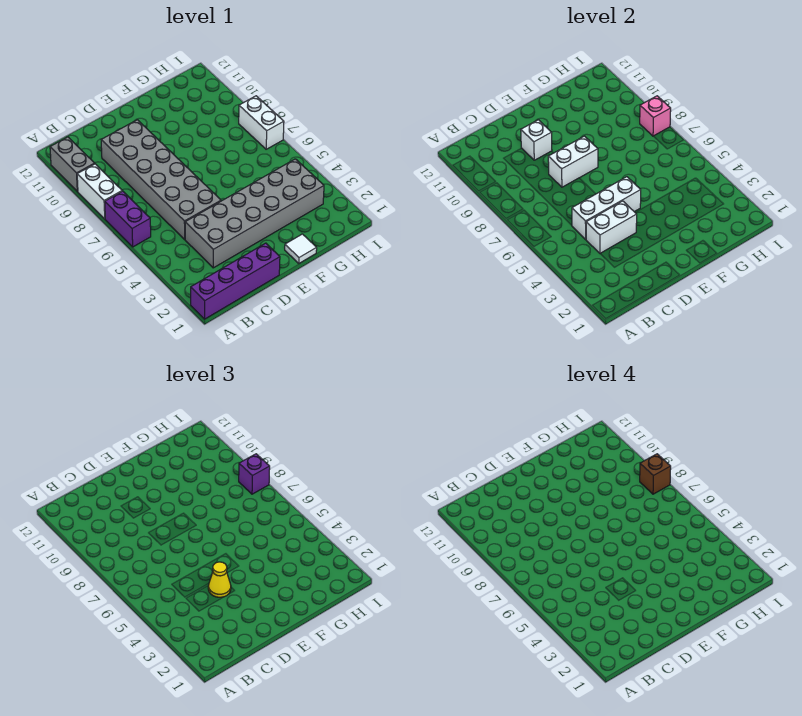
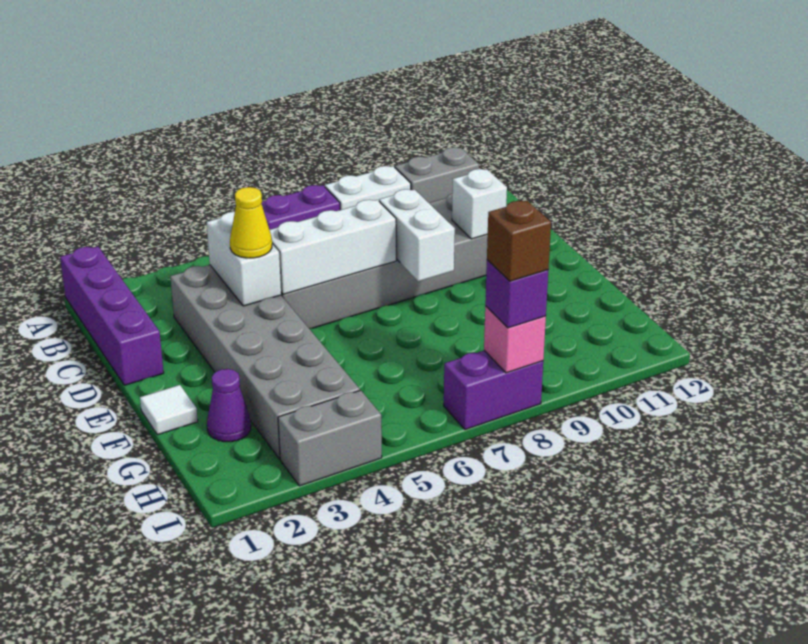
white 1x3 brick [572,177,641,239] -> white 1x3 brick turned to [270,200,396,294]
none -> purple 1x1 cone [207,369,251,442]
none -> grey 1x2 brick [278,390,382,486]
white 1x2 brick [239,96,284,149] -> purple 1x2 brick [444,351,543,430]

